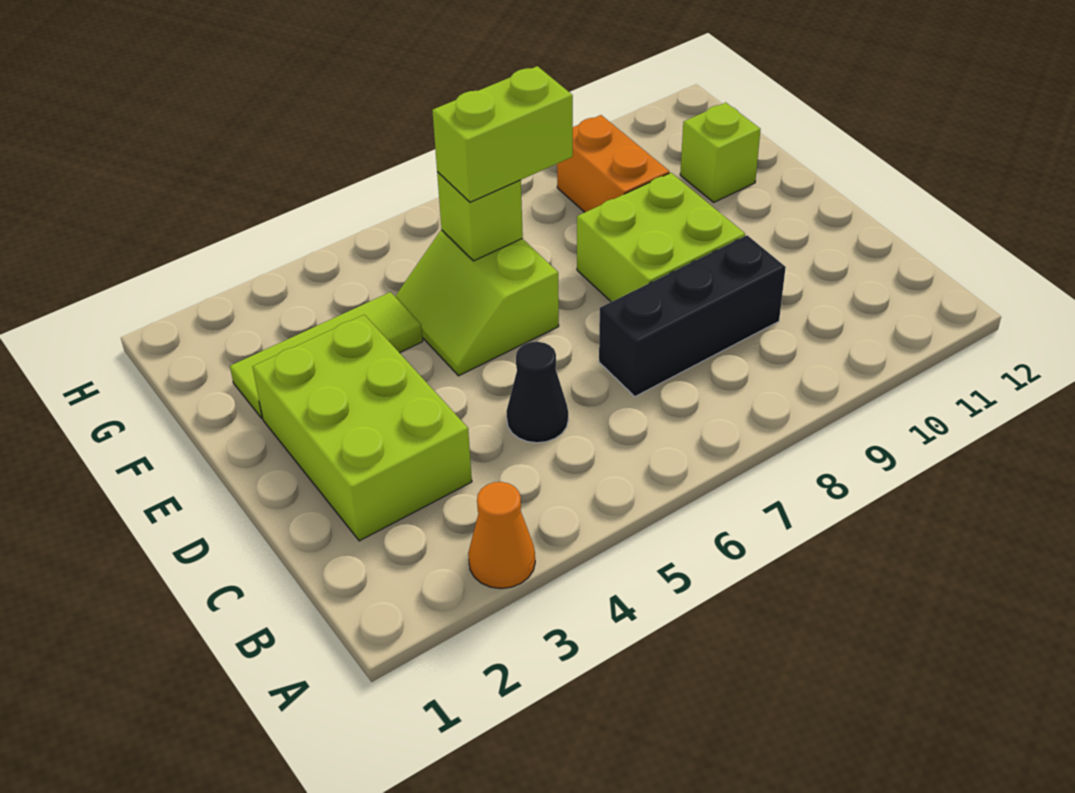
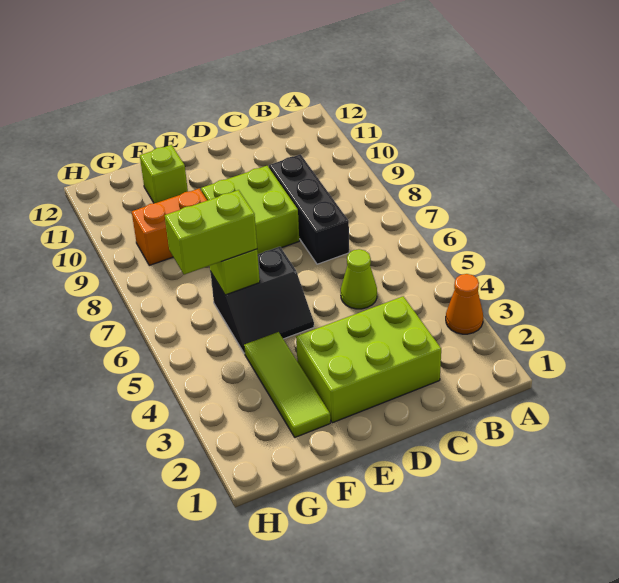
black 1x1 cone [507,342,568,443] -> lime 1x1 cone [341,249,377,309]
lime 2x2 slope [395,230,559,376] -> black 2x2 slope [211,247,314,353]
lime 1x2 brick [432,66,573,202] -> lime 1x2 brick turned to [165,190,257,275]

